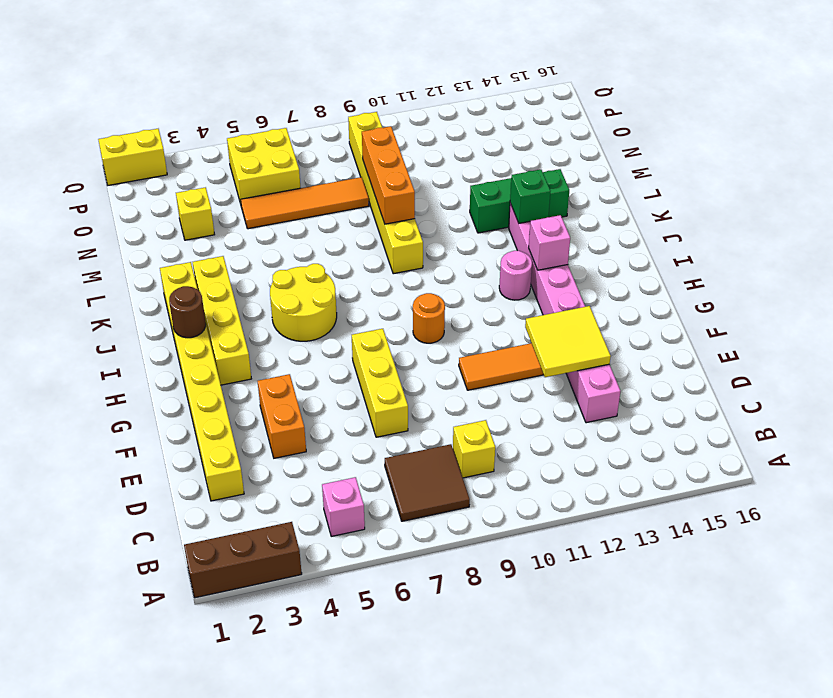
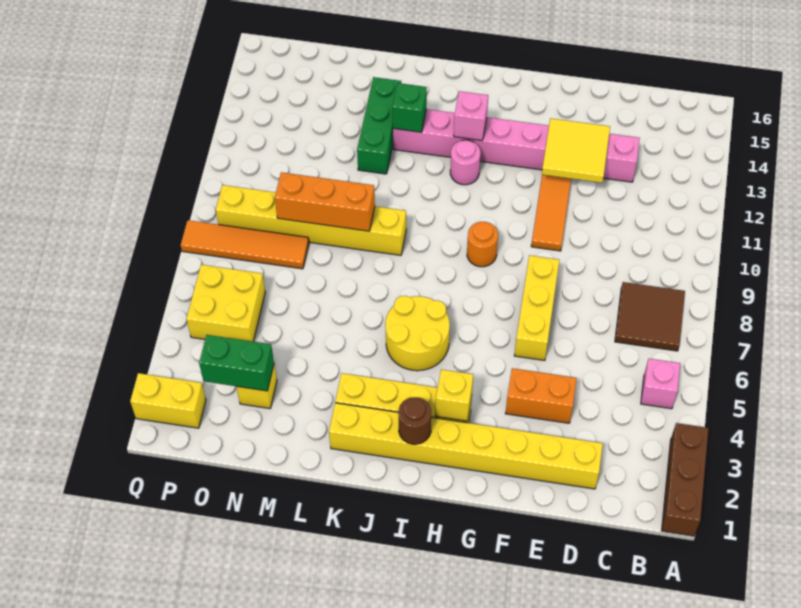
yellow 1x1 brick [453,420,495,478] -> yellow 1x1 brick moved to [435,370,473,421]
yellow 1x3 brick [352,329,408,437] -> yellow 1x3 brick turned to [514,255,560,361]
none -> green 1x2 brick [199,335,274,391]
orange 1x4 tile [241,177,369,229] -> orange 1x4 tile turned to [181,220,309,269]
yellow 1x2 brick [98,129,167,185] -> yellow 1x2 brick turned to [130,373,206,428]

